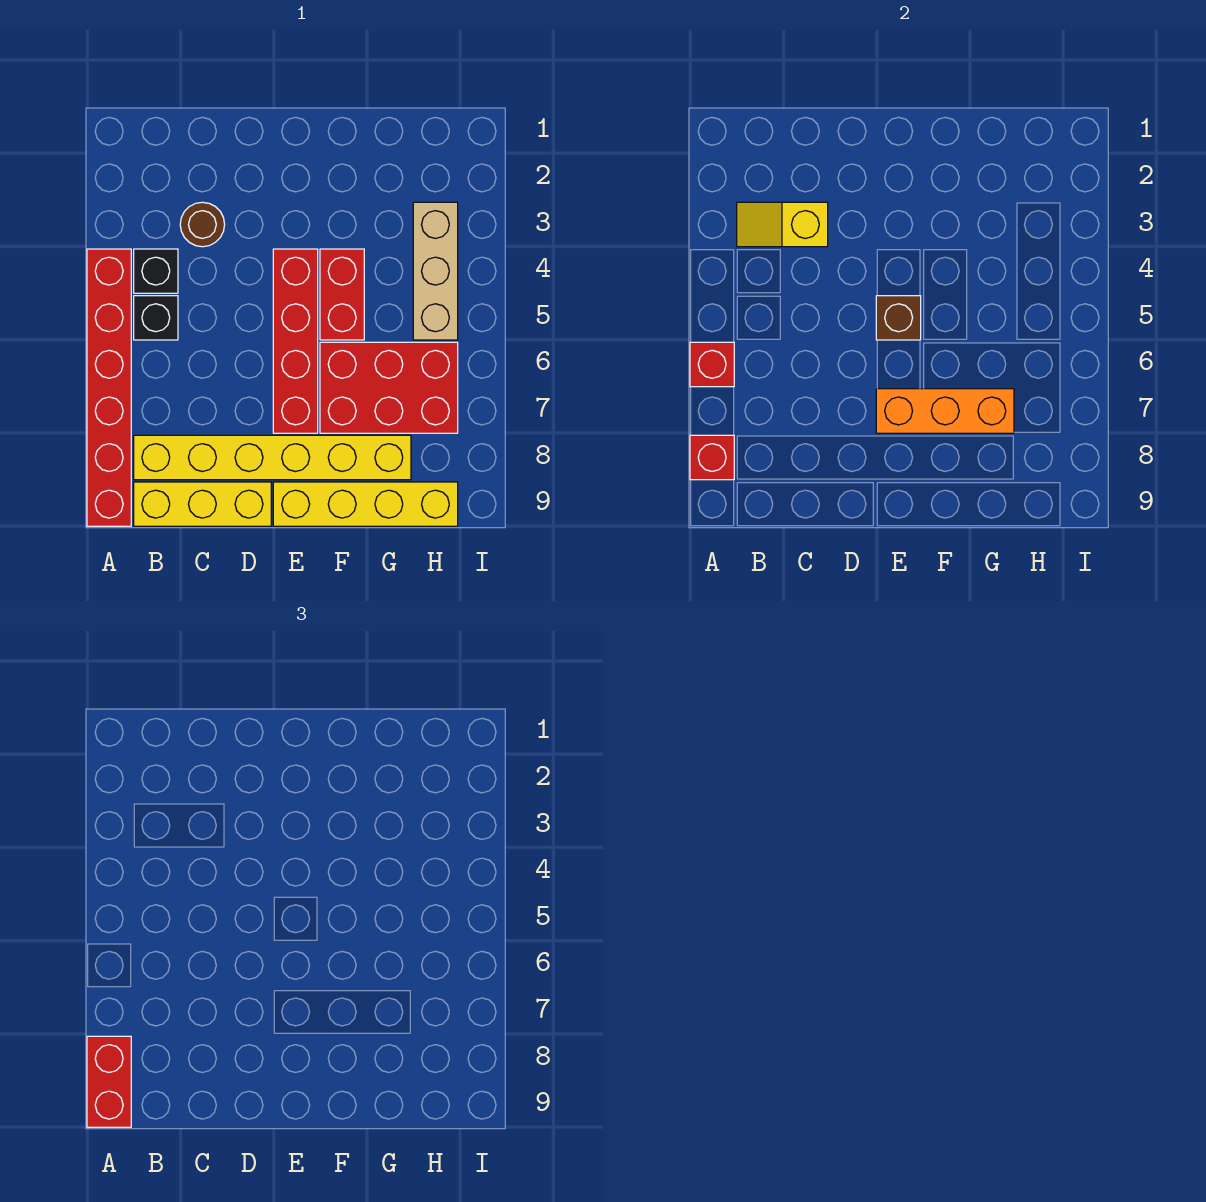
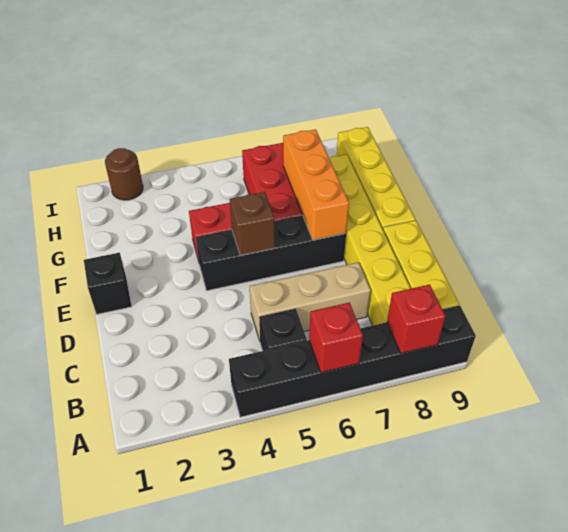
red 1x6 brick [87,249,131,526] -> black 1x6 brick [229,305,476,417]
red 1x2 brick [87,1036,131,1127] -> none
yellow 1x2 slope [737,202,828,247] -> none
black 1x1 brick [134,249,178,293] -> black 1x1 brick moved to [84,253,132,314]
brown 1x1 round brick [180,202,225,247] -> brown 1x1 round brick moved to [105,148,143,200]
red 1x4 brick [273,249,318,433] -> black 1x4 brick [196,215,346,291]
tan 1x3 brick [413,202,458,340] -> tan 1x3 brick moved to [250,262,371,340]

